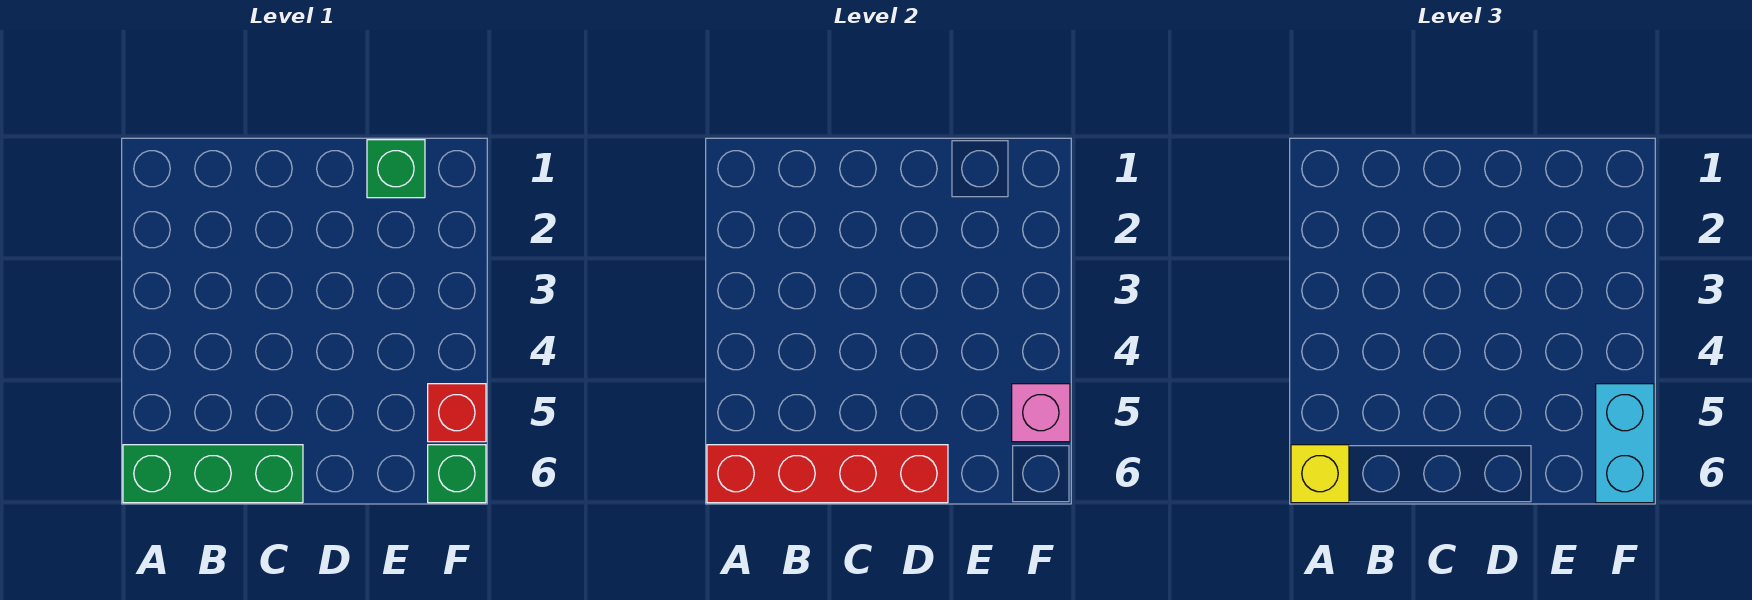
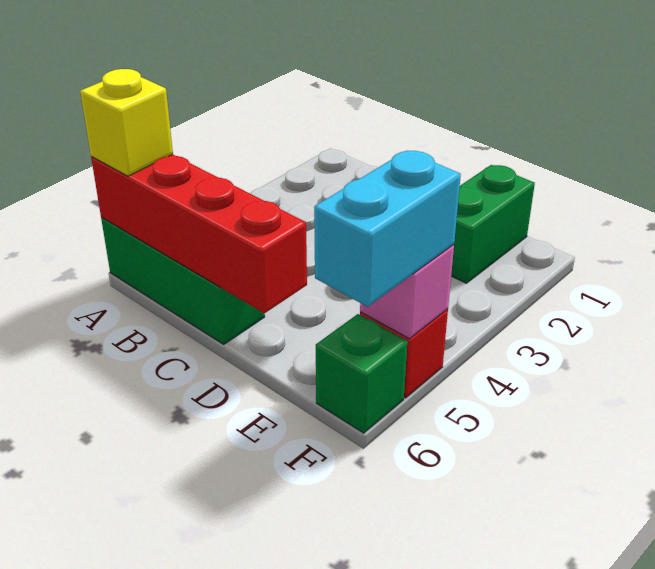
green 1x1 brick [367,140,425,198] -> green 1x2 brick [451,165,535,283]

